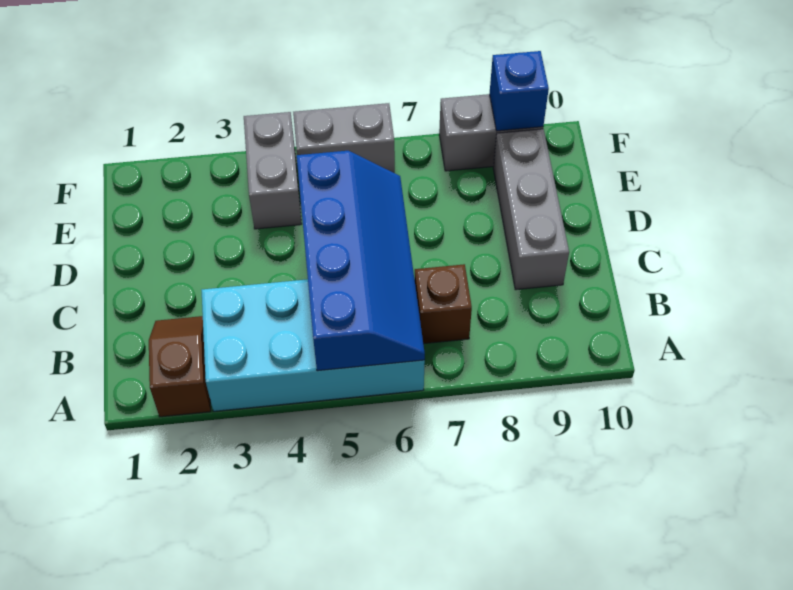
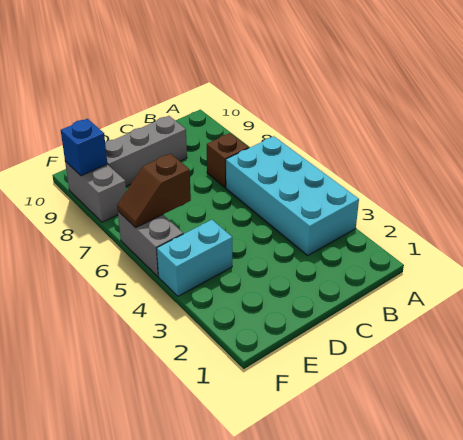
brown 1x2 slope [149,316,211,417] -> brown 1x2 slope moved to [117,154,191,228]
blue 2x4 slope [297,151,425,371] -> none
grey 1x2 brick [244,112,302,229] -> cyan 1x2 brick [157,220,232,296]

